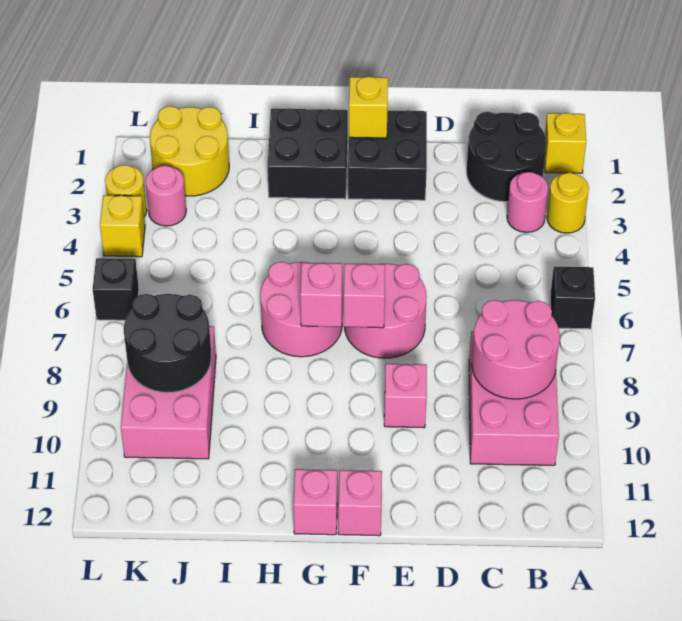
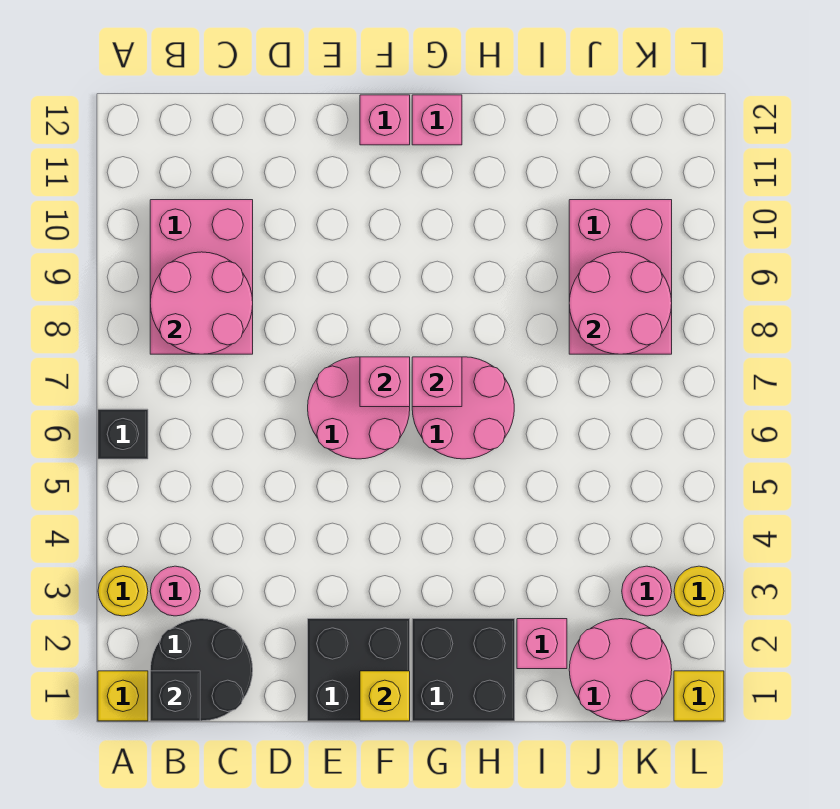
pink 1x1 brick [384,364,427,428] -> pink 1x1 brick moved to [517,619,567,669]
yellow 2x2 round brick [150,106,229,196] -> pink 2x2 round brick [569,619,672,721]
black 2x2 round brick [124,294,211,393] -> pink 2x2 round brick [569,252,672,354]
yellow 1x1 brick [100,195,145,257] -> yellow 1x1 brick moved to [674,671,724,721]
black 1x1 brick [93,258,139,320] -> black 1x1 brick moved to [150,671,200,721]

